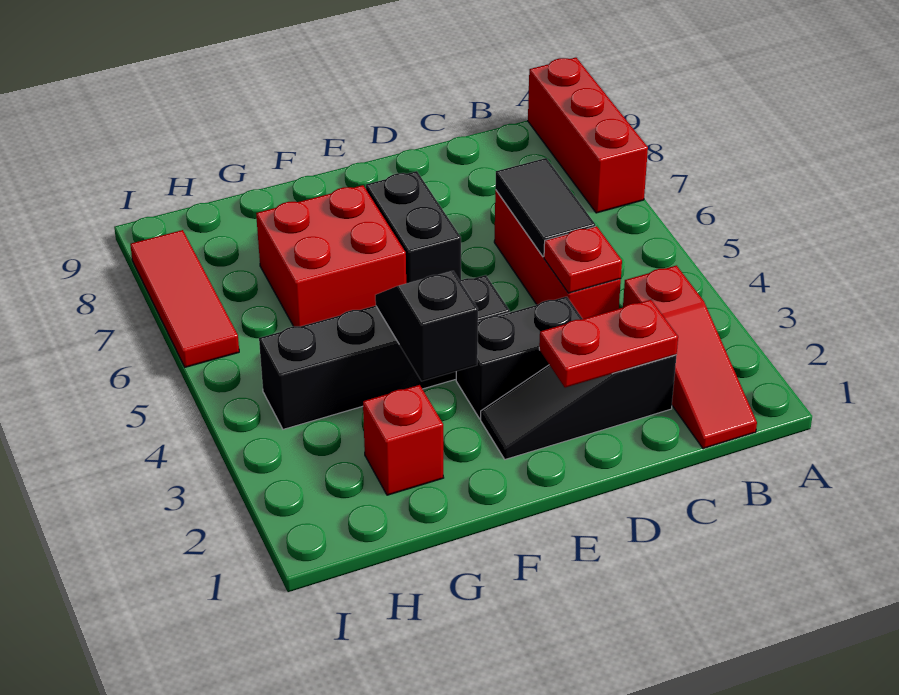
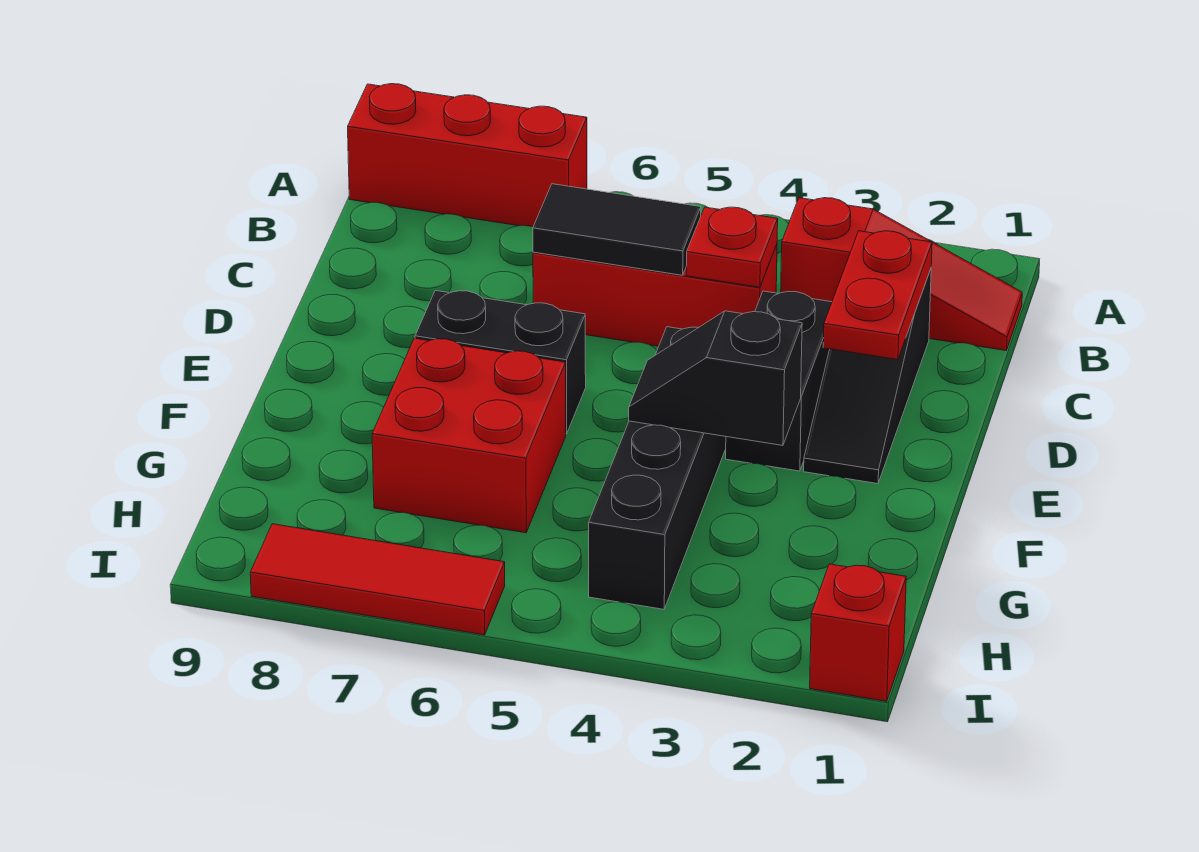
red 1x1 brick [363,385,444,495] -> red 1x1 brick moved to [810,564,906,701]

